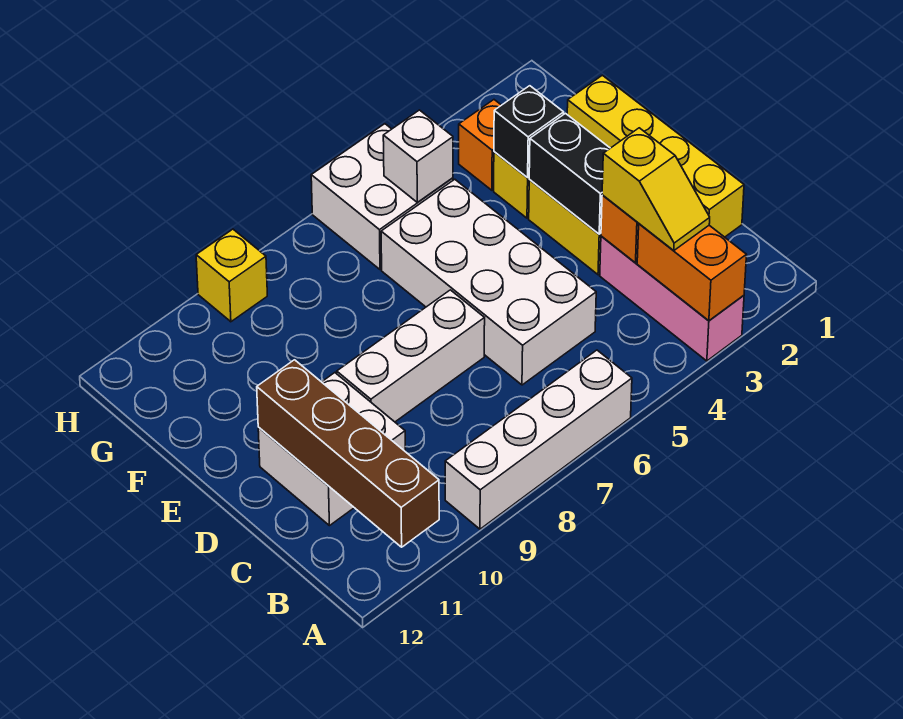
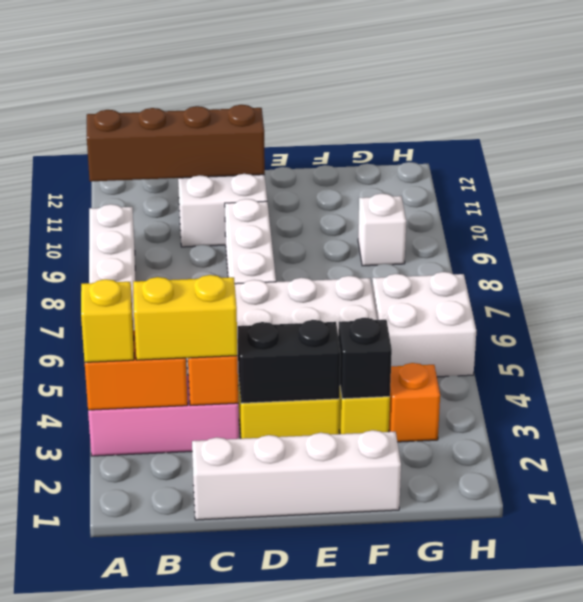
yellow 1x2 slope [602,128,710,251] -> yellow 1x2 brick [133,275,237,360]
yellow 1x4 brick [567,75,744,237] -> white 1x4 brick [192,430,401,520]
white 1x1 brick [383,110,453,203] -> white 1x1 brick moved to [358,194,406,266]
yellow 1x1 brick [196,229,267,322] -> yellow 1x1 brick moved to [81,279,134,362]

